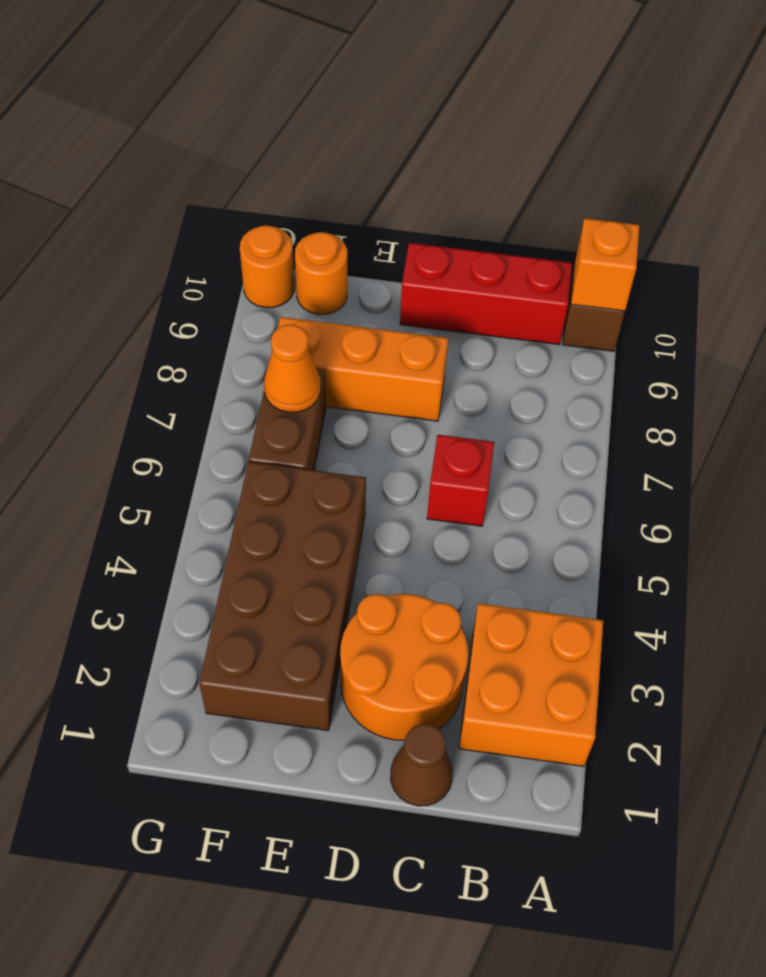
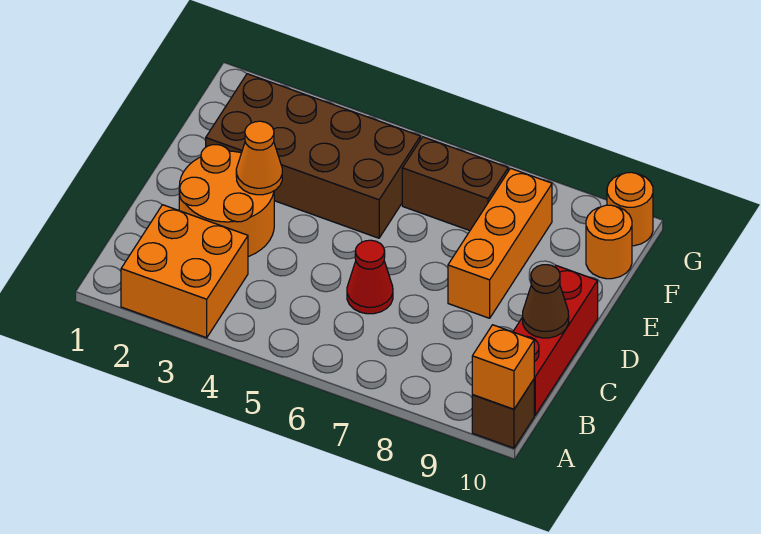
brown 1x1 cone [391,724,453,806] -> brown 1x1 cone moved to [523,265,569,338]
red 1x1 brick [427,435,494,526] -> red 1x1 cone [347,240,393,314]
orange 1x1 cone [264,325,321,412] -> orange 1x1 cone moved to [236,121,282,195]

